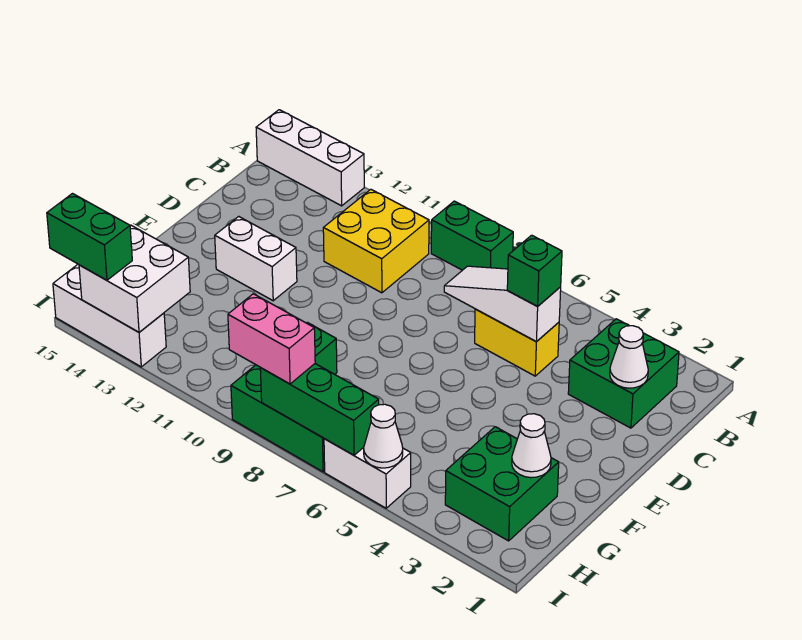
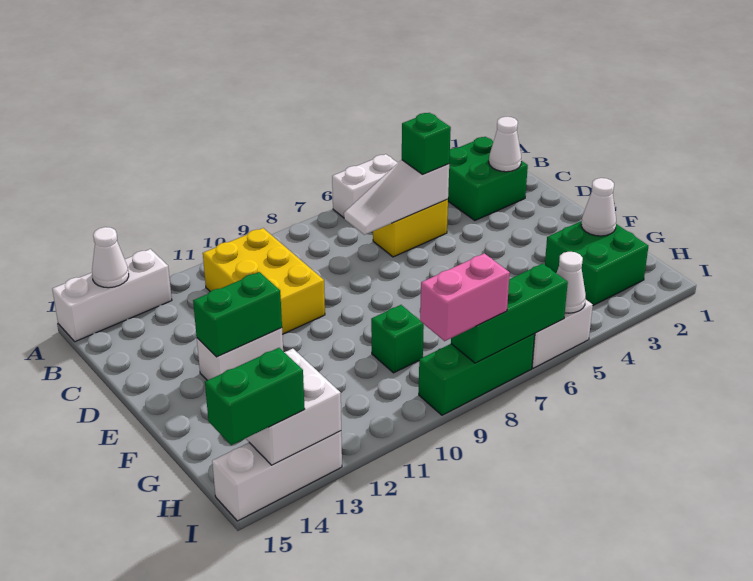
none -> white 1x2 brick [332,154,397,218]
green 1x2 brick [431,201,513,270] -> green 1x2 brick moved to [193,272,282,357]
none -> white 1x1 cone [92,227,129,288]
yellow 2x2 brick [323,189,429,293] -> yellow 2x3 brick [203,228,325,334]

